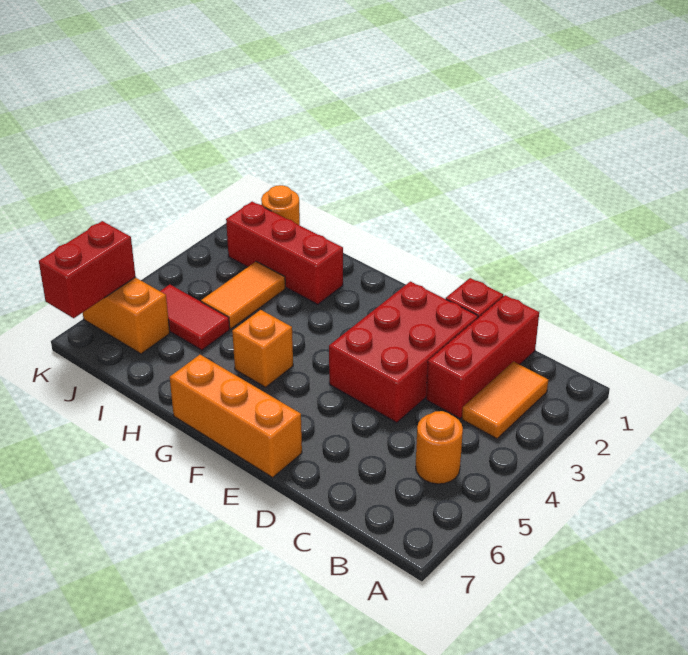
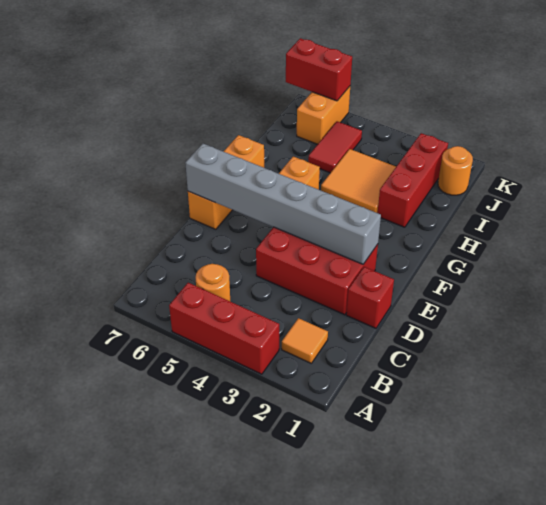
orange 1x2 tile [462,362,548,439] -> orange 1x1 tile [282,318,328,363]
red 1x3 brick [426,295,539,418] -> red 1x3 brick moved to [169,283,279,374]
none -> grey 1x6 brick [185,144,381,264]
orange 1x2 tile [201,262,285,329] -> orange 2x2 tile [321,149,396,213]

